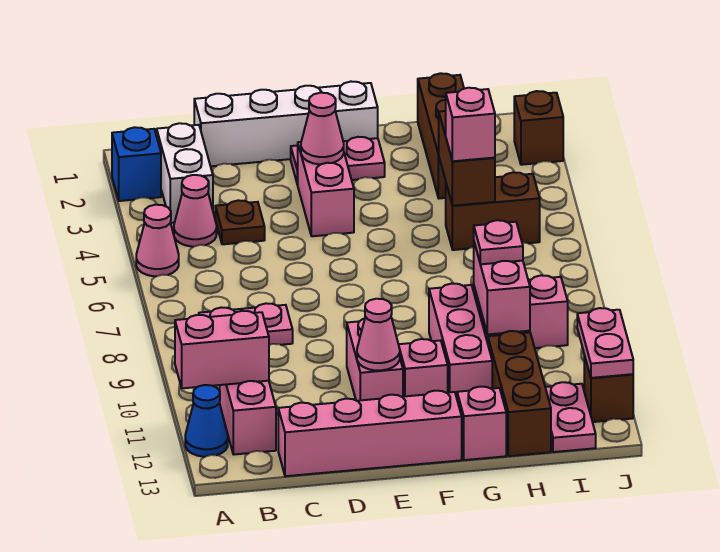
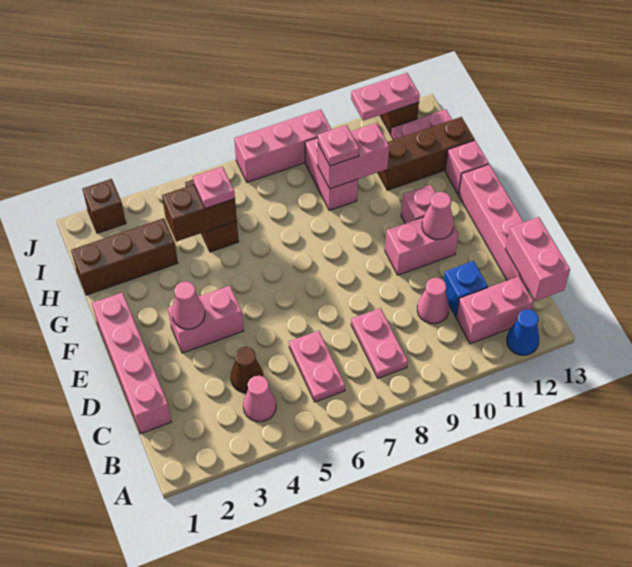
blue 1x1 brick [112,127,161,201] -> blue 1x1 brick moved to [444,261,488,317]
pink 1x1 cone [136,205,179,276] -> pink 1x1 cone moved to [417,278,449,324]
pink 1x2 brick [175,311,269,388] -> pink 1x2 brick moved to [505,217,570,301]
white 1x2 brick [157,123,213,223] -> none
white 1x4 brick [194,82,378,166] -> pink 1x4 brick [92,293,171,434]
brown 1x1 plate [215,200,265,244] -> brown 1x1 cone [231,347,263,393]
pink 1x2 plate [291,137,385,185] -> pink 1x2 plate moved to [289,331,345,402]
pink 1x3 brick [429,284,492,398] -> pink 1x3 brick moved to [234,109,332,182]
pink 1x1 brick [446,88,495,161] -> pink 1x1 plate [193,167,235,209]

